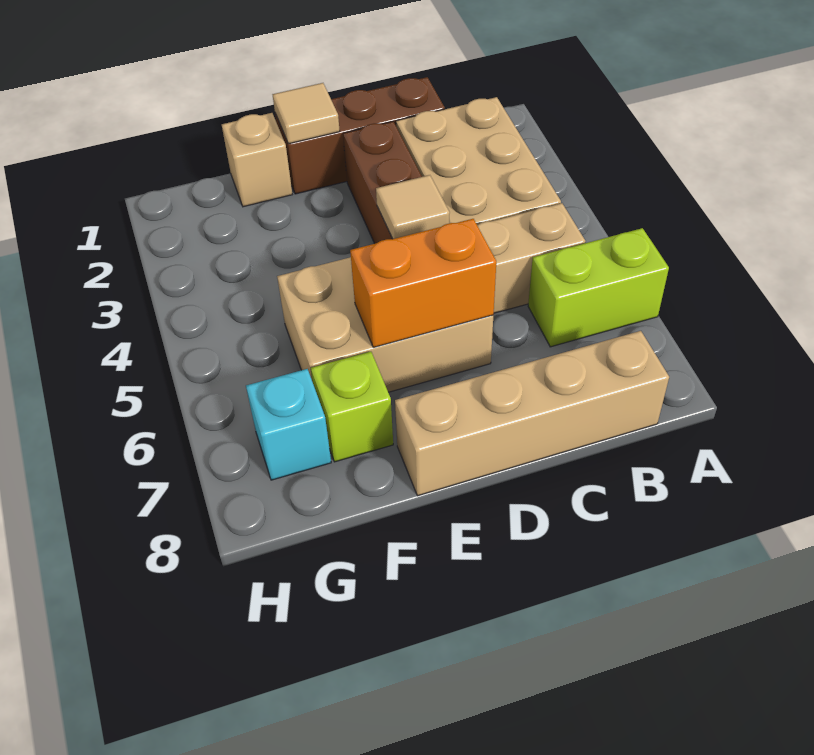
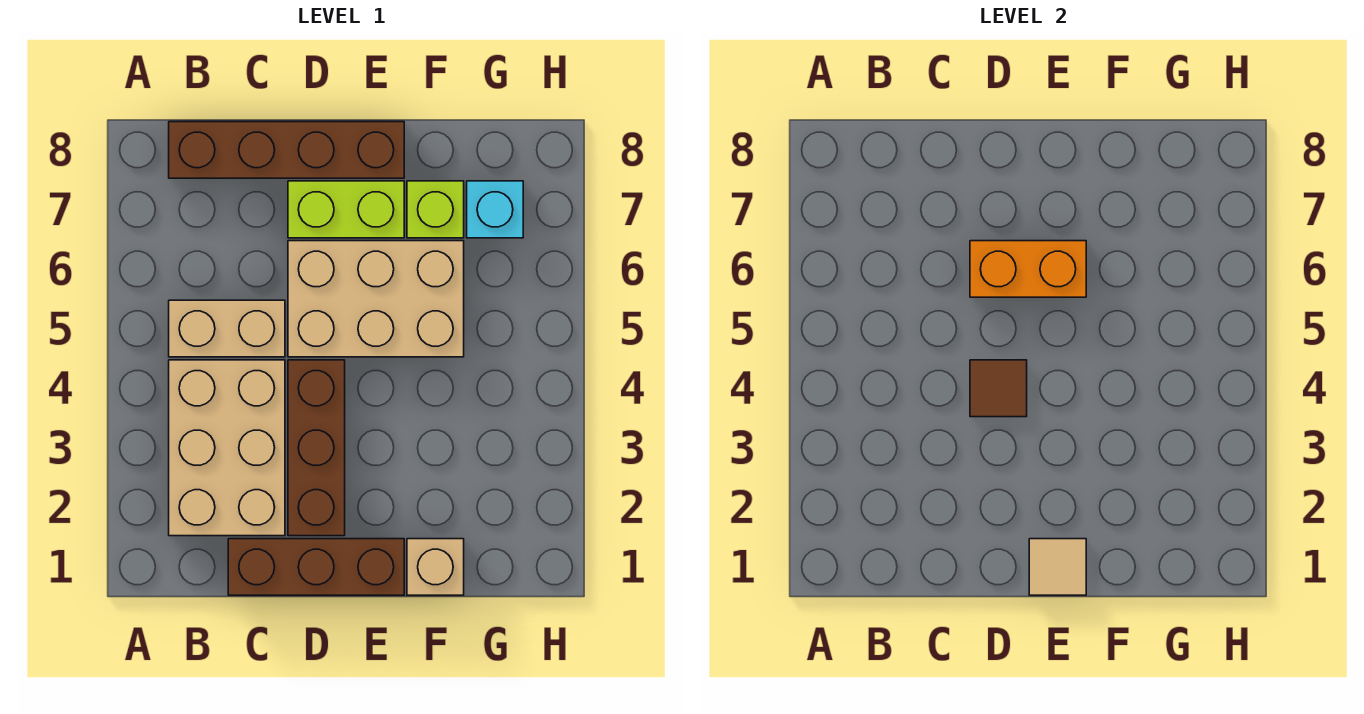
lime 1x2 brick [528,228,669,347] -> lime 1x2 brick moved to [288,181,404,238]
tan 1x4 brick [395,331,669,496] -> brown 1x4 brick [169,122,404,178]
tan 1x1 tile [376,175,450,239] -> brown 1x1 tile [970,360,1027,417]

